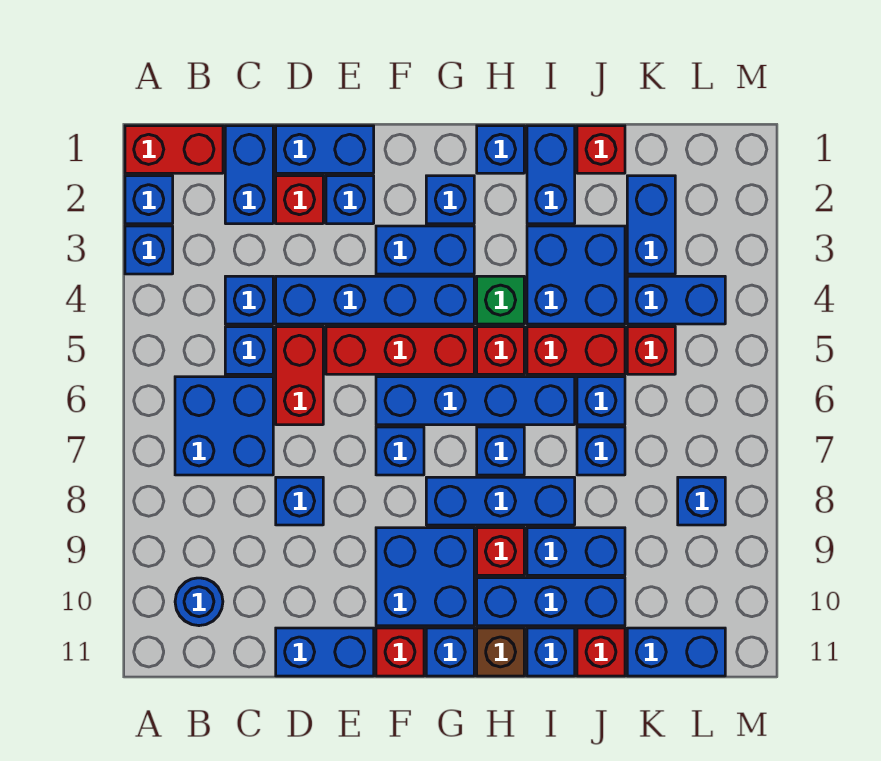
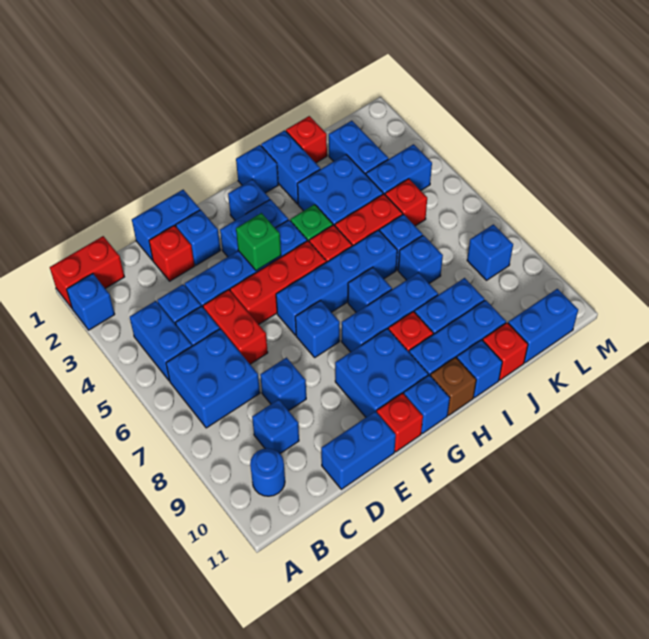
blue 1x1 brick [125,226,173,274] -> blue 1x1 brick moved to [252,399,299,453]
blue 1x2 brick [225,126,273,224] -> blue 1x2 brick moved to [130,301,192,381]
none -> green 1x1 brick [236,213,281,271]

